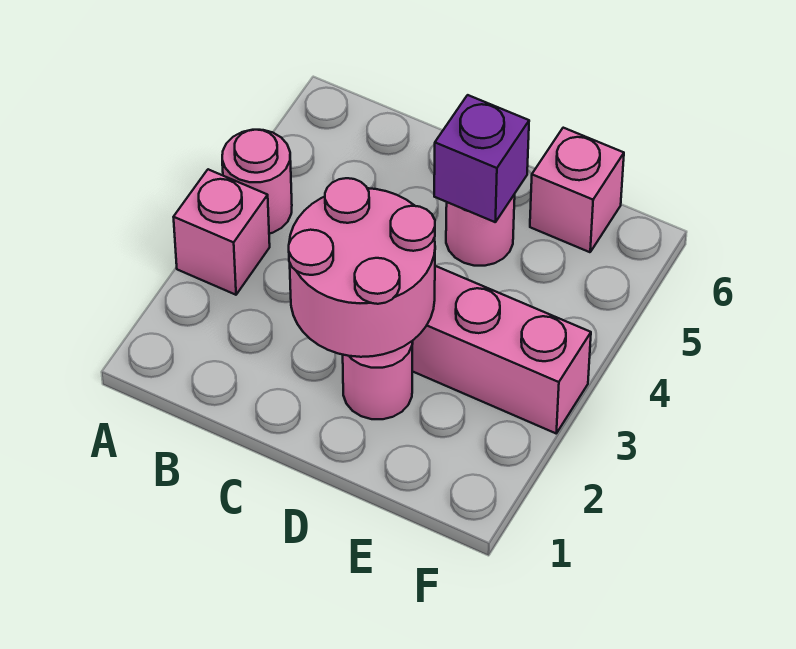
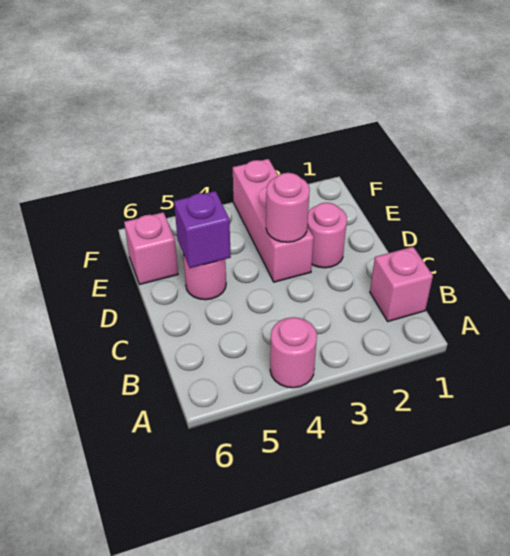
pink 1x1 brick [174,169,270,295] -> pink 1x1 brick moved to [370,247,433,321]
pink 2x2 round brick [289,178,435,357] -> pink 1x1 round brick [266,173,310,242]

